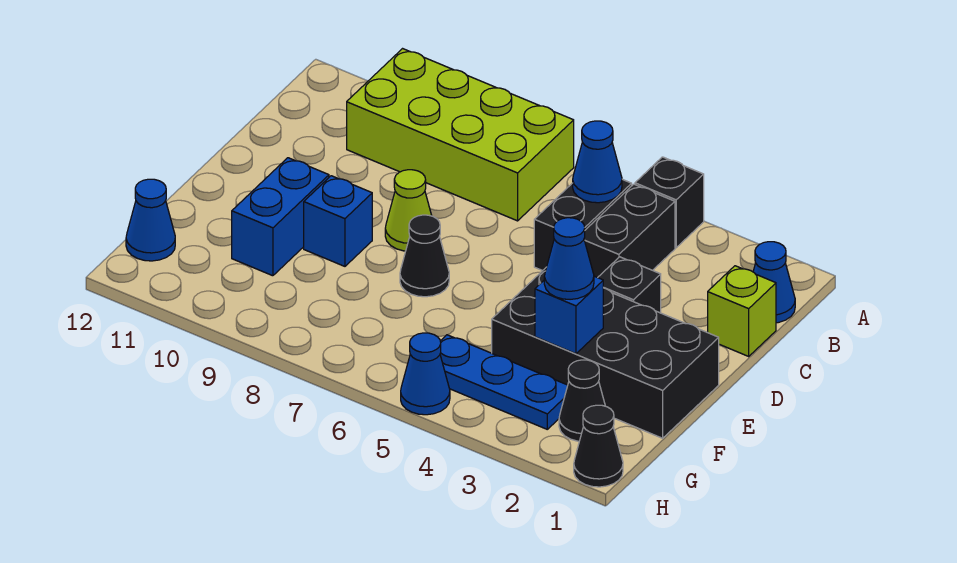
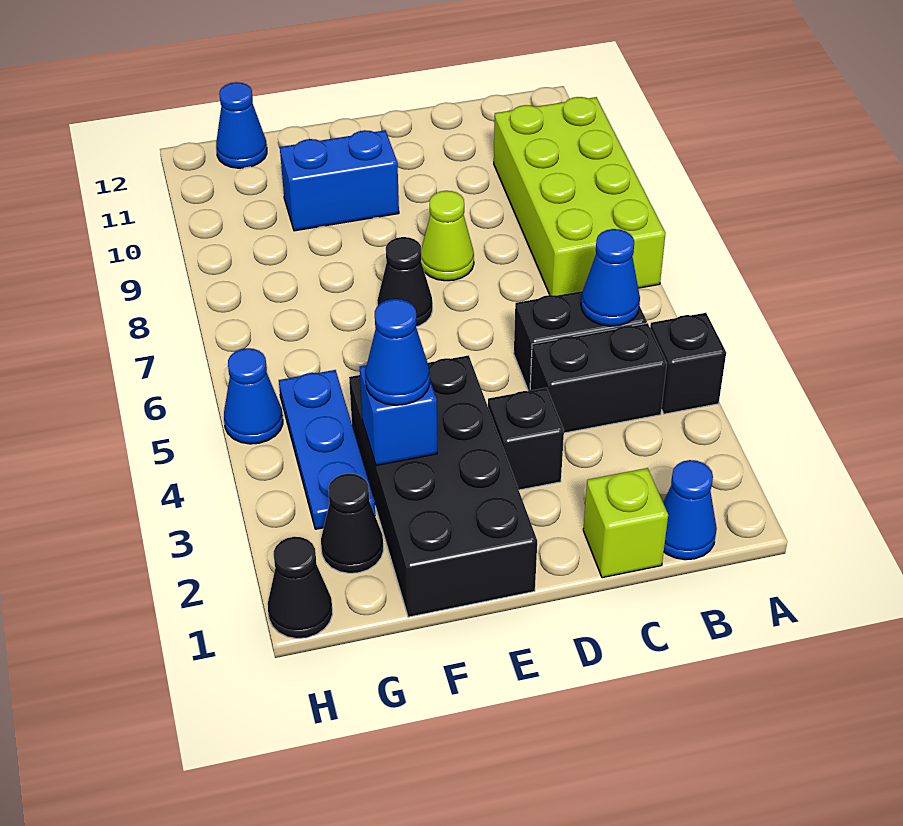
blue 1x1 brick [304,176,372,266] -> none

